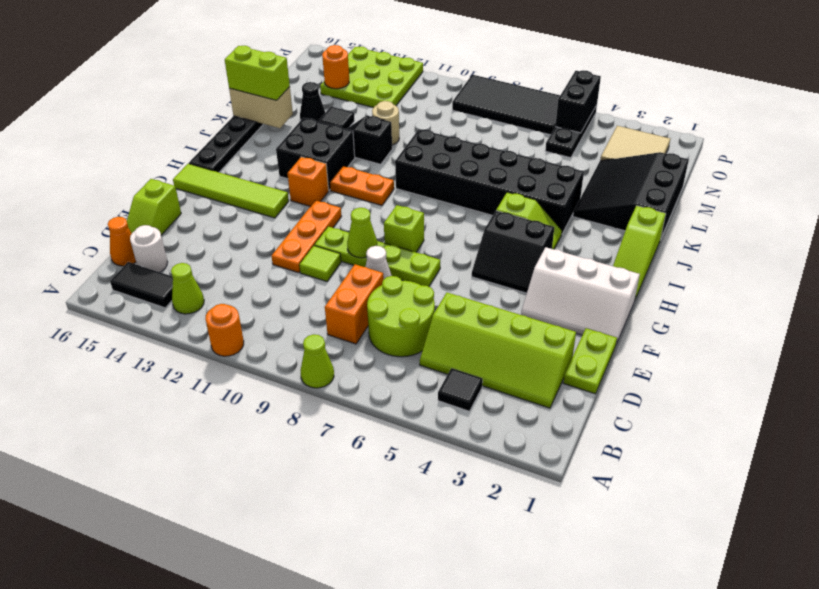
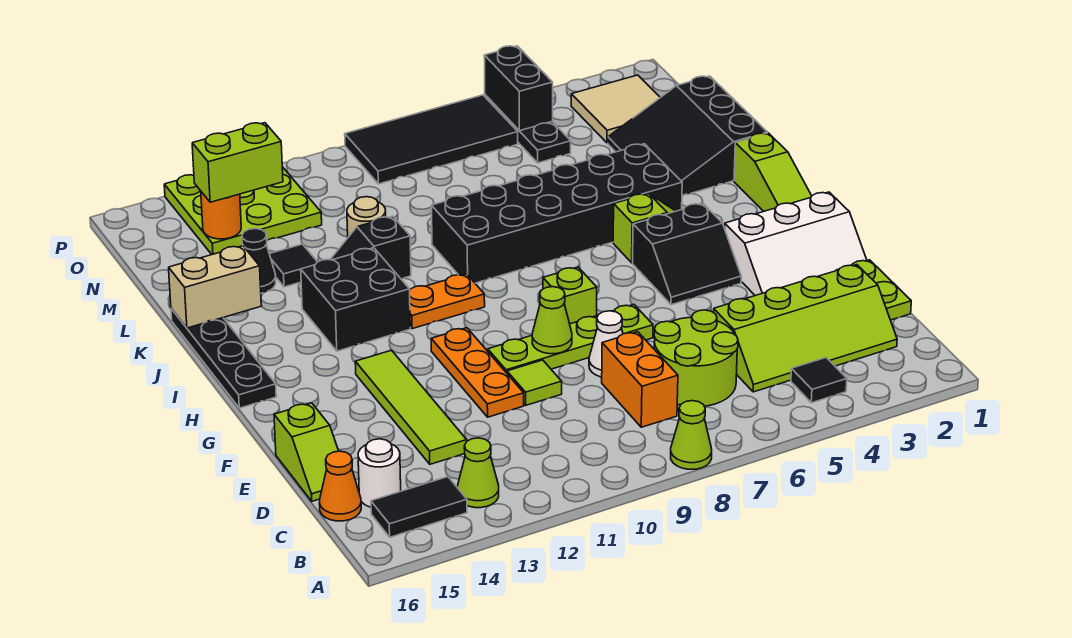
orange 1x1 round brick [205,304,244,356] -> none
lime 1x4 tile [173,164,289,218] -> lime 1x4 tile turned to [355,350,467,464]
orange 1x1 brick [287,157,329,206] -> none
lime 1x2 brick [225,46,290,100] -> lime 1x2 brick moved to [192,123,283,202]

